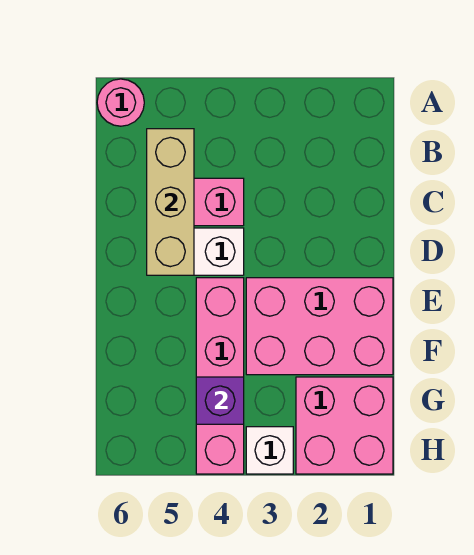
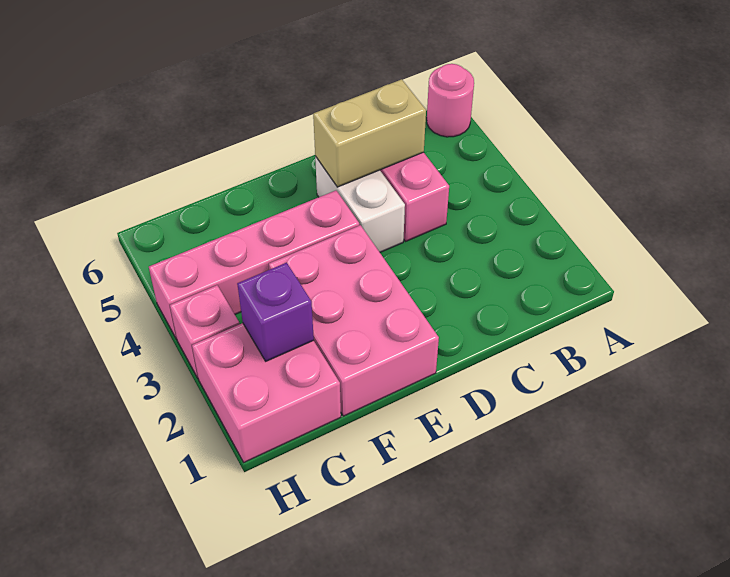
tan 1x3 brick [147,129,194,275] -> tan 1x2 brick [313,79,426,187]
purple 1x1 brick [196,377,244,424] -> purple 1x1 brick moved to [237,263,314,361]
white 1x1 brick [246,427,293,474] -> pink 1x1 brick [170,285,239,378]

